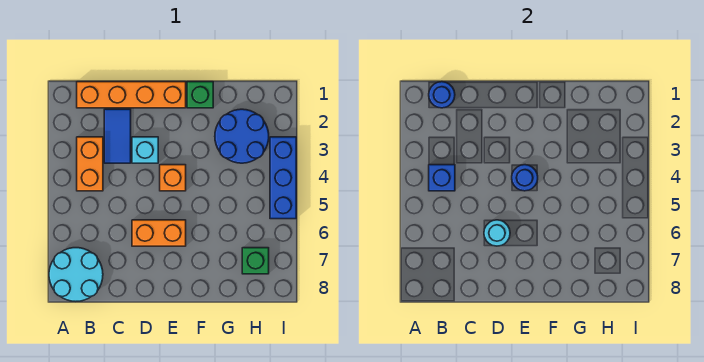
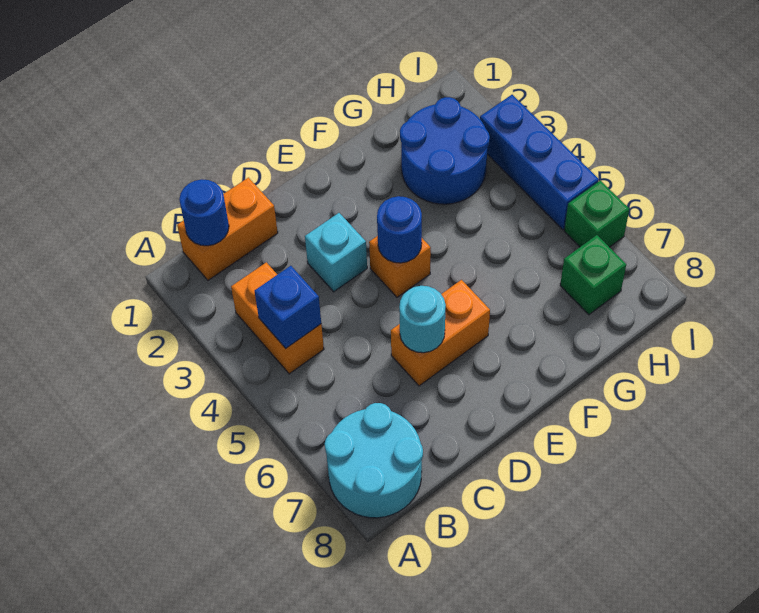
orange 1x4 brick [77,82,186,108] -> orange 1x2 brick [177,178,278,280]
blue 1x2 tile [104,109,131,163] -> none
green 1x1 brick [187,82,213,108] -> green 1x1 brick moved to [564,181,629,247]

